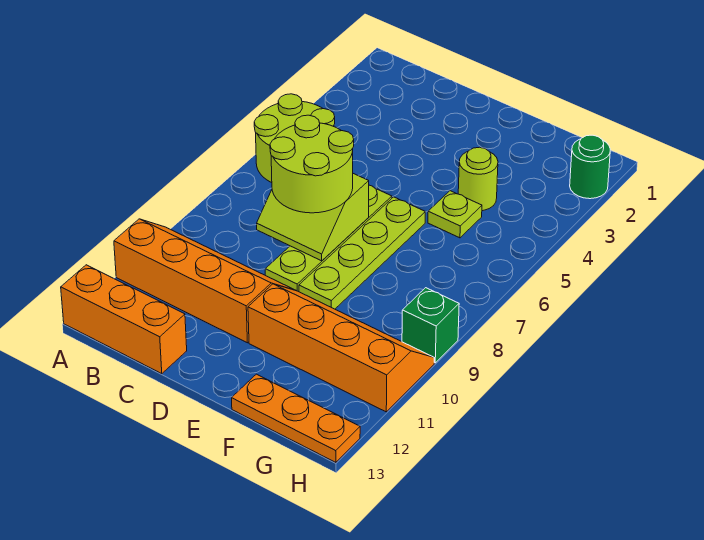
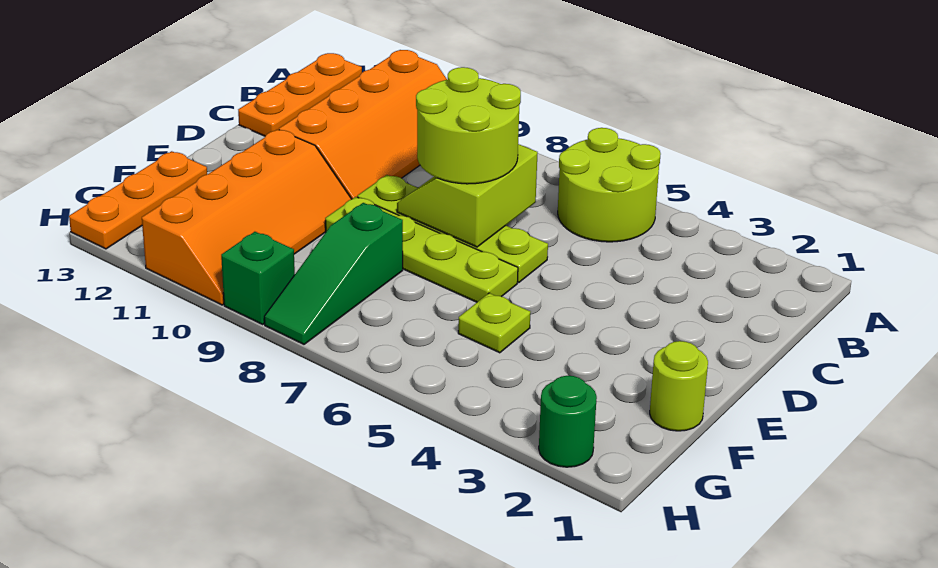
orange 1x3 brick [61,265,187,374] -> orange 1x3 plate [238,53,362,136]
lime 1x1 round brick [458,147,498,211] -> lime 1x1 round brick moved to [650,341,708,431]
none -> green 1x3 slope [264,203,403,344]

